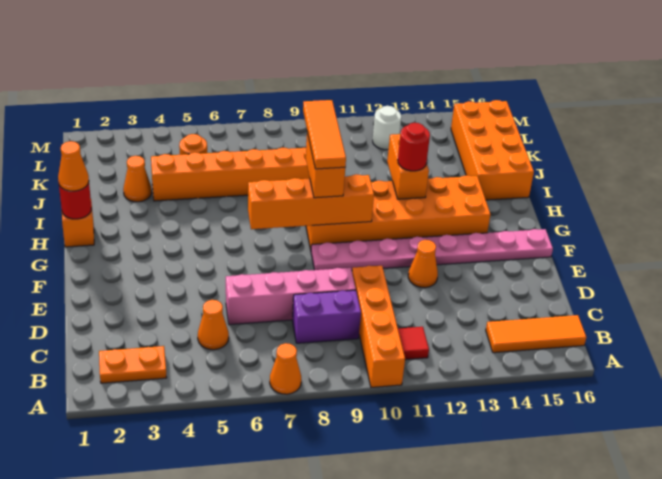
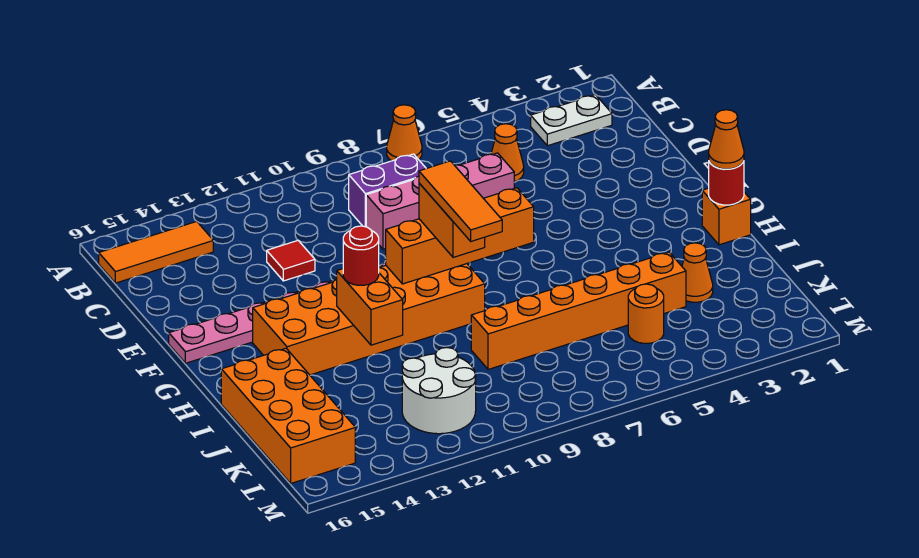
orange 1x4 brick [352,266,405,387] -> none
orange 1x2 plate [99,346,167,383] -> white 1x2 plate [531,95,612,146]
red 1x1 tile [398,327,429,360] -> red 1x1 tile moved to [267,241,315,281]
orange 1x1 cone [408,240,438,288] -> none
white 1x1 round brick [373,106,401,150] -> white 2x2 round brick [402,348,476,434]

